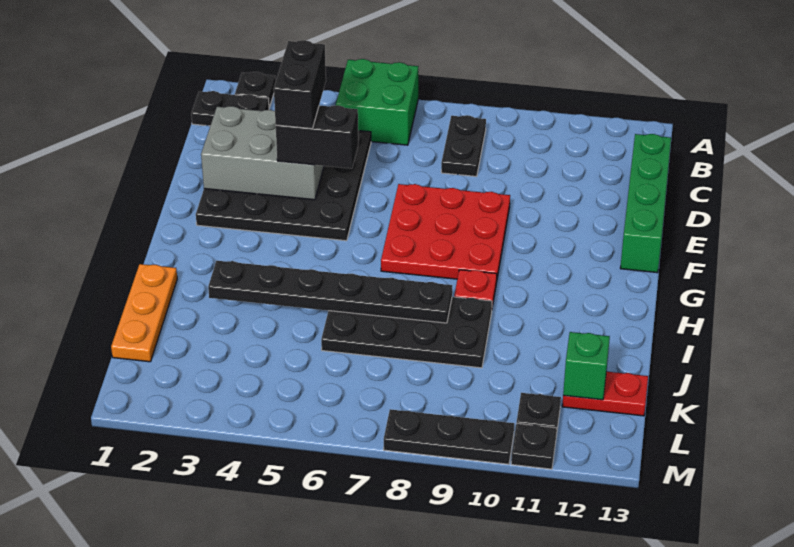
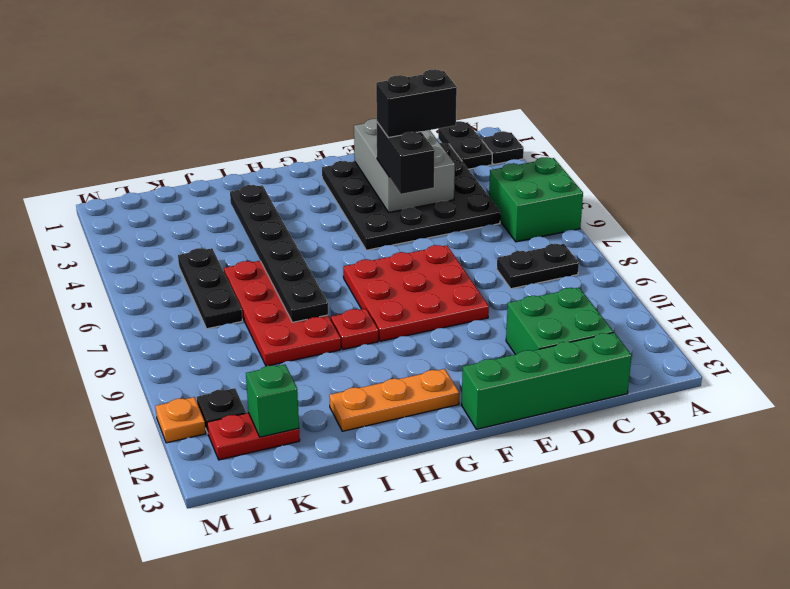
none -> green 2x2 brick [506,287,613,355]
orange 1x3 plate [111,264,177,362] -> orange 1x3 plate moved to [329,369,459,431]
black 2x4 plate [321,297,492,368] -> red 2x4 plate [224,261,341,366]
red 1x2 plate [562,372,648,416] -> red 1x2 plate turned to [207,413,300,460]
black 1x3 plate [384,409,514,464] -> black 1x3 plate moved to [178,248,242,329]
black 1x1 plate [511,423,557,469] -> orange 1x1 plate [156,397,206,443]

